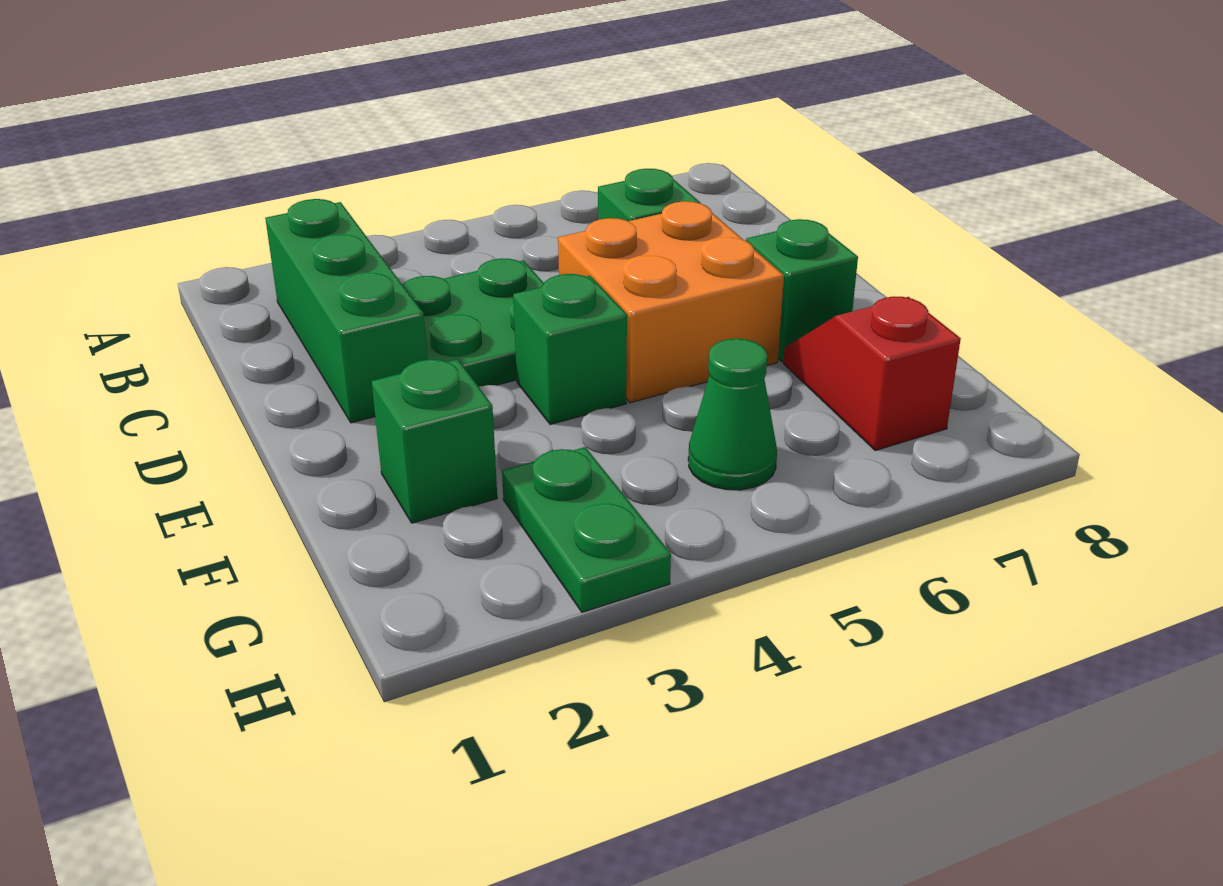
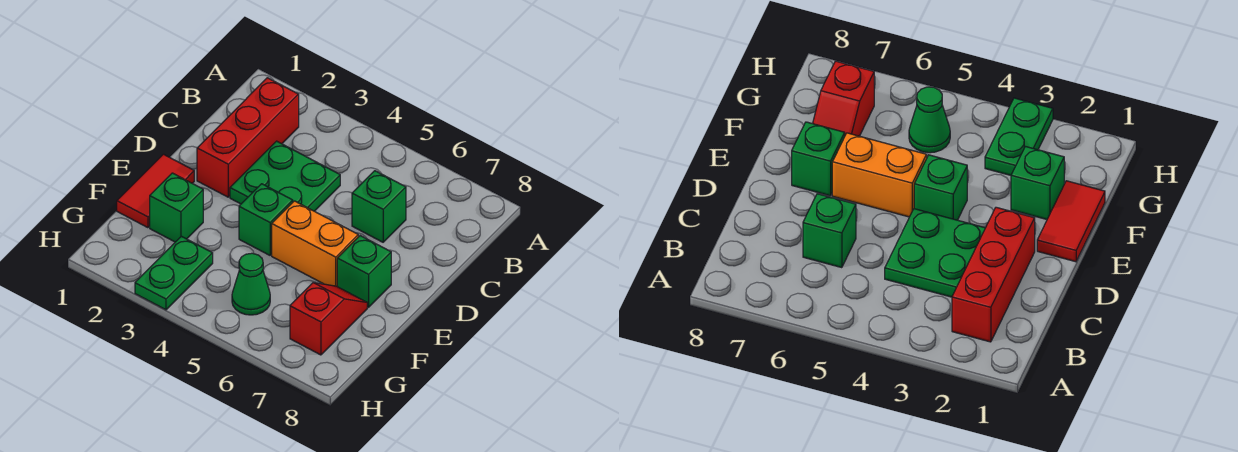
green 1x3 brick [265,199,427,423] -> red 1x3 brick [197,78,299,197]
orange 2x2 brick [558,201,784,403] -> orange 1x2 brick [272,201,358,286]
none -> red 1x2 tile [117,154,194,228]

